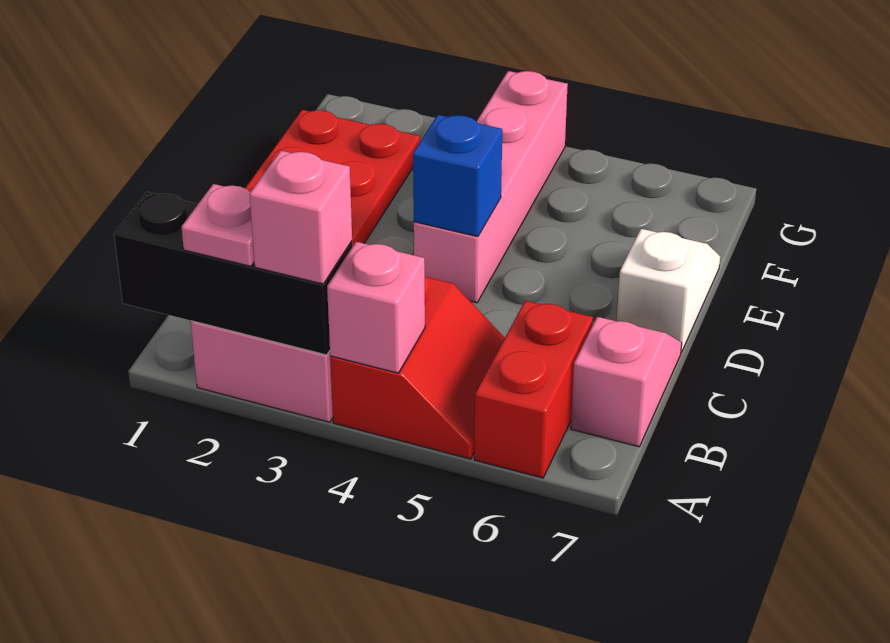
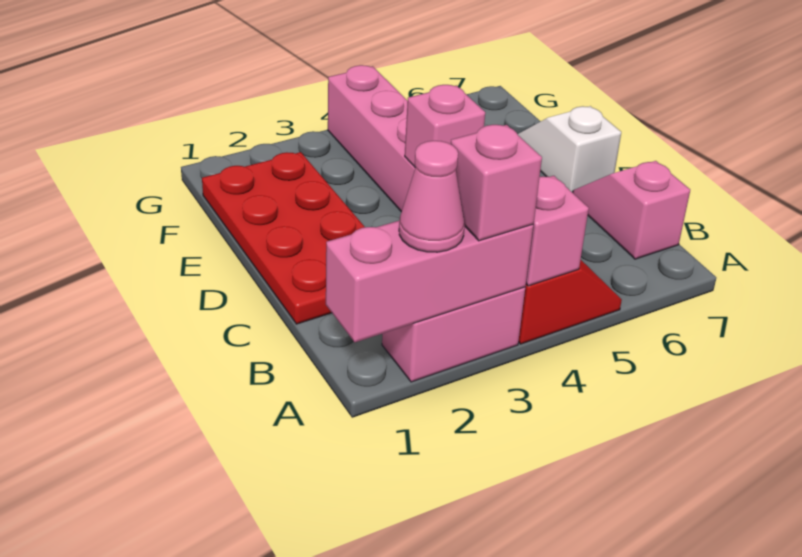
black 1x3 brick [114,192,352,355] -> pink 1x3 brick [326,221,533,342]
pink 1x1 plate [181,184,254,266] -> pink 1x1 cone [399,141,465,252]
red 1x2 brick [474,301,593,478] -> none
blue 1x1 brick [413,115,502,237] -> pink 1x1 brick [405,85,485,167]

